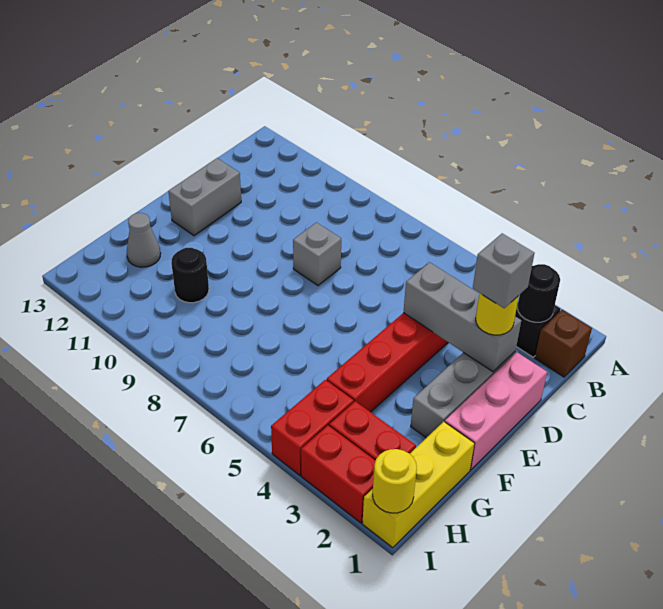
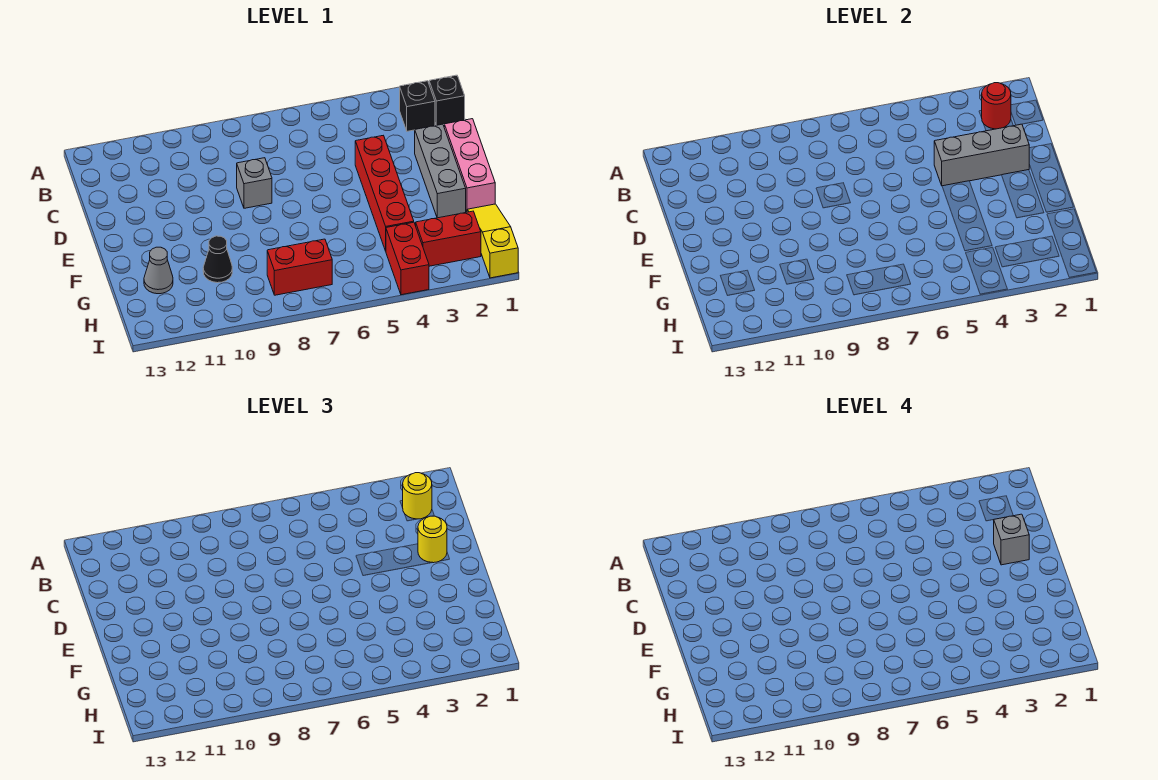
brown 1x1 brick [535,310,592,377] -> black 1x1 brick [429,75,465,125]
black 1x1 round brick [517,264,560,322] -> red 1x1 round brick [981,83,1011,129]
grey 1x2 brick [168,158,241,236] -> none
yellow 1x3 brick [362,422,475,548] -> yellow 1x3 slope [467,204,518,278]
black 1x1 round brick [171,248,209,303] -> black 1x1 cone [203,236,232,283]
yellow 1x1 round brick [373,449,417,513] -> yellow 1x1 round brick moved to [402,473,432,519]
red 1x2 brick [301,425,376,523] -> red 1x2 brick moved to [267,239,332,295]

